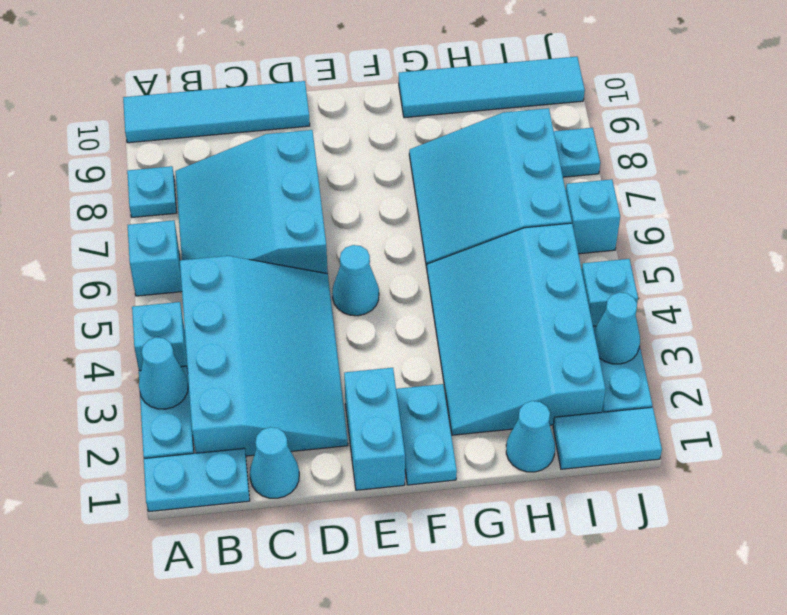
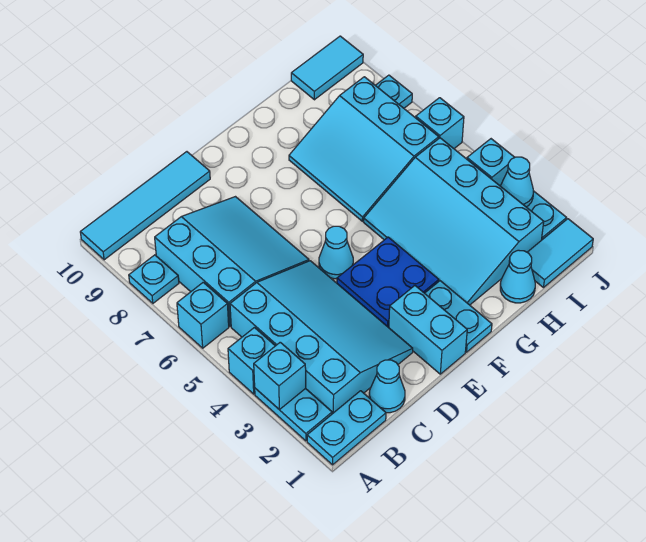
cyan 1x1 cone [139,337,188,409] -> cyan 1x1 brick [254,342,306,410]
cyan 3x3 slope [175,130,328,274] -> cyan 3x3 slope turned to [155,197,309,326]
none -> blue 2x2 plate [337,237,439,328]
cyan 1x4 tile [399,57,585,118] -> cyan 1x2 tile [291,36,363,100]

